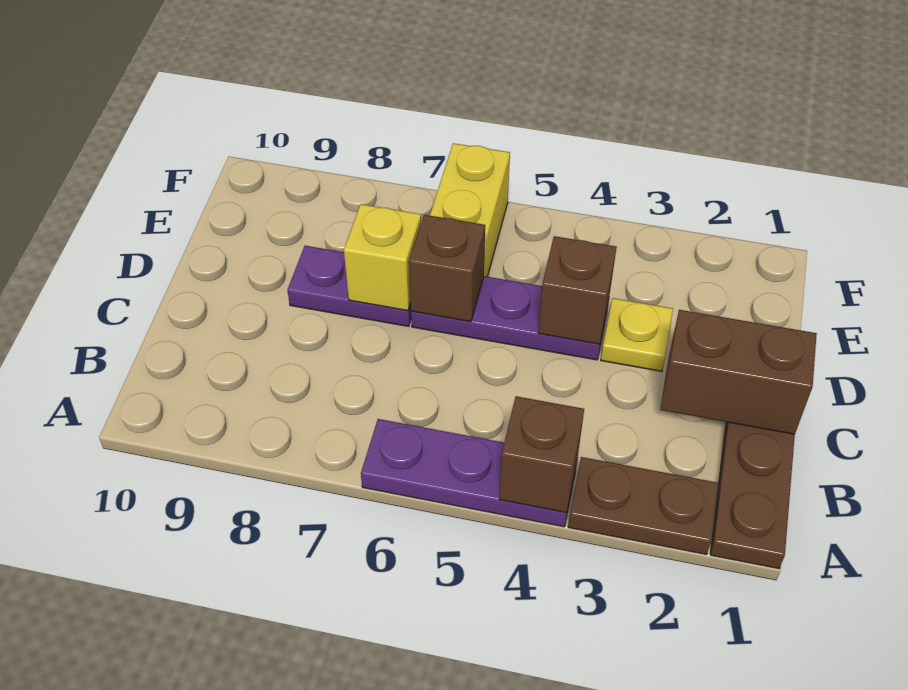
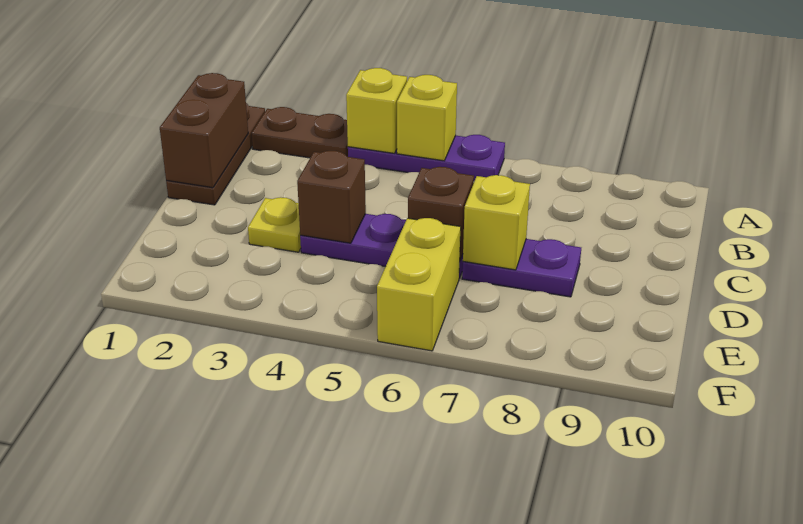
brown 1x1 brick [499,396,584,513] -> yellow 1x1 brick [346,68,407,153]
none -> yellow 1x1 brick [397,75,457,161]
brown 1x2 brick [660,310,817,434] -> brown 1x2 brick turned to [160,73,248,188]

